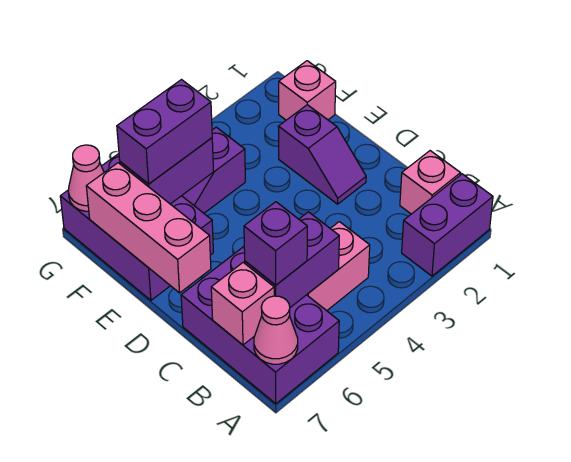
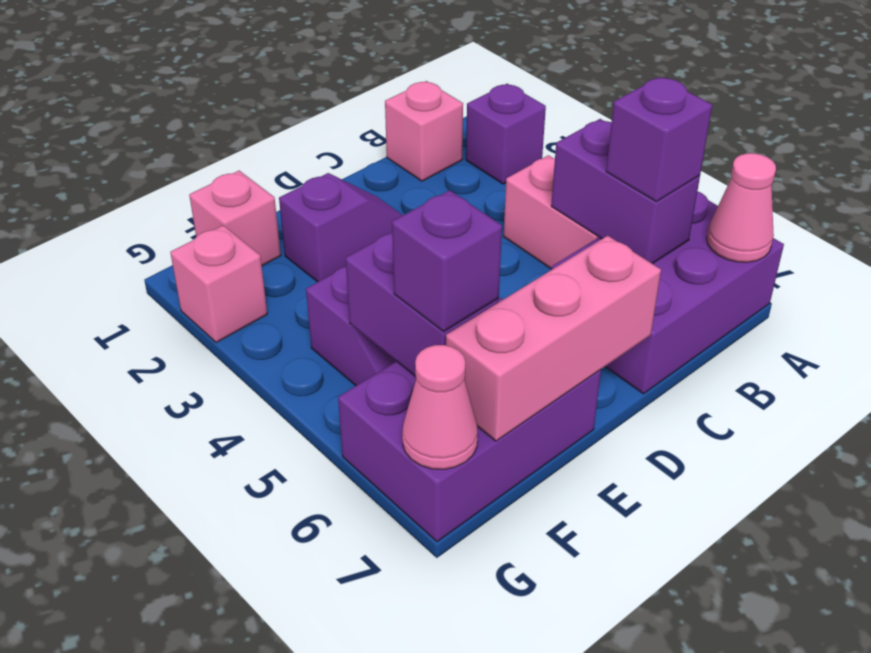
purple 1x2 brick [402,174,493,276] -> purple 1x1 brick [466,84,546,184]
pink 1x1 brick [211,263,274,345] -> pink 1x1 brick moved to [170,225,267,343]
purple 1x2 brick [117,80,212,184] -> purple 1x1 brick [392,190,502,332]

